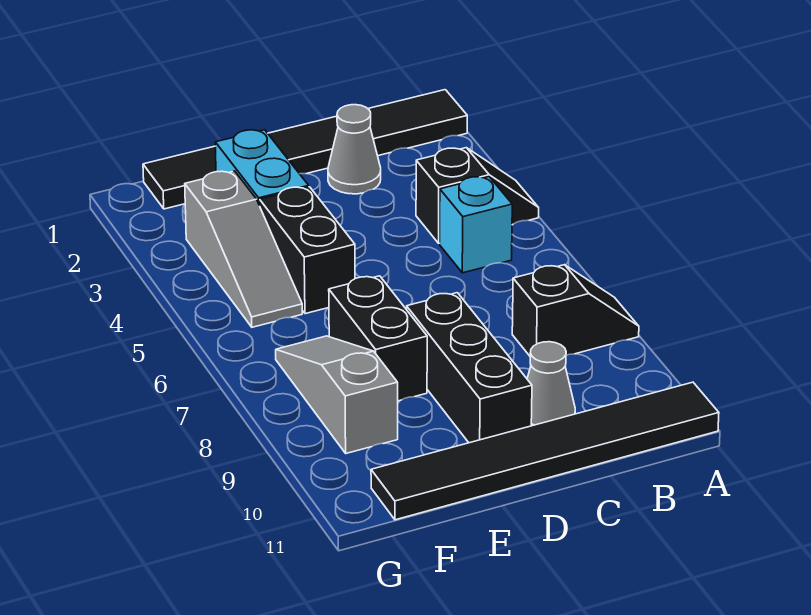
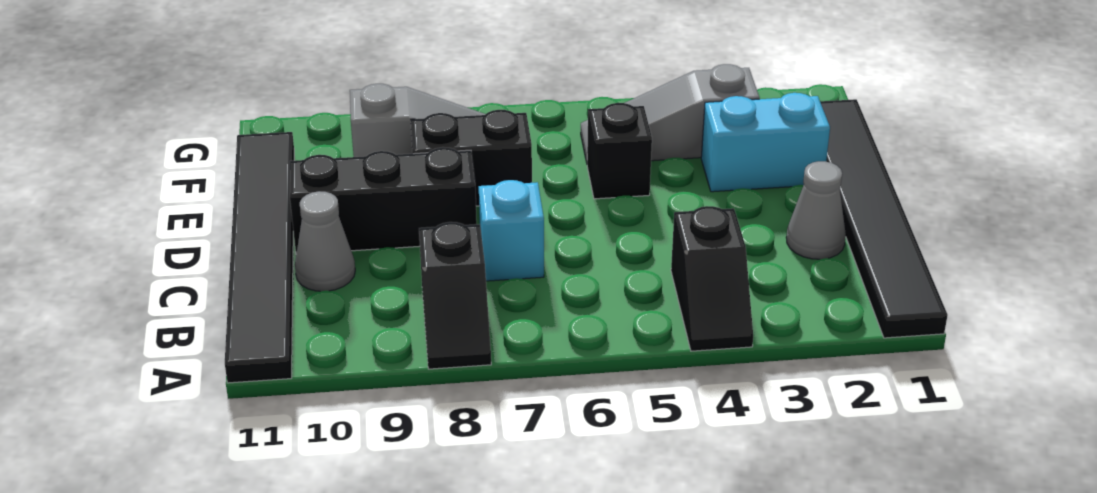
cyan 1x1 brick [440,177,512,273] -> cyan 1x1 brick moved to [479,180,544,281]
black 1x2 brick [260,187,355,314] -> black 1x1 brick [587,103,652,199]

